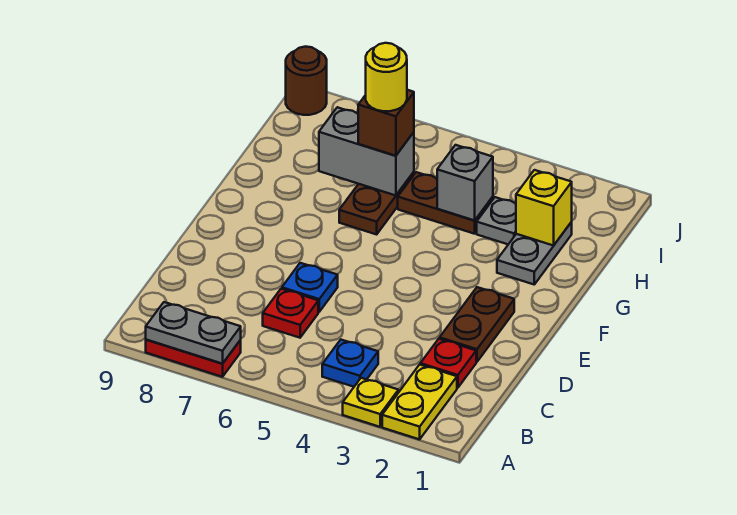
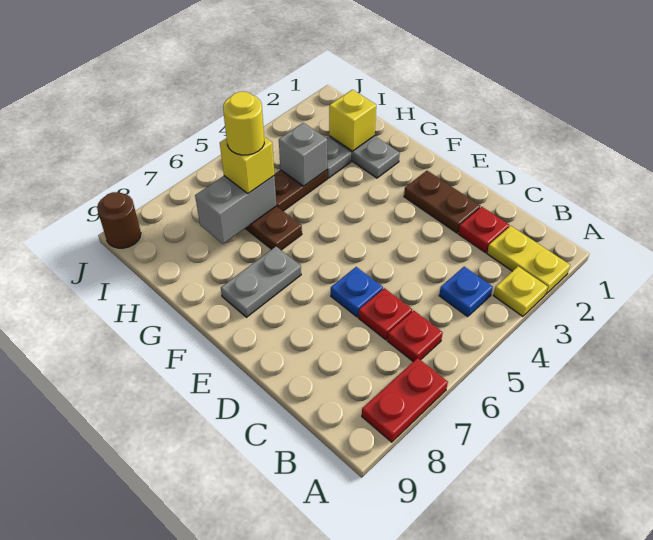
grey 1x2 plate [146,302,241,364] -> grey 1x2 plate moved to [221,247,301,317]
none -> red 1x1 plate [388,311,443,362]
brown 1x1 brick [358,90,414,156] -> yellow 1x1 brick [220,137,274,193]

